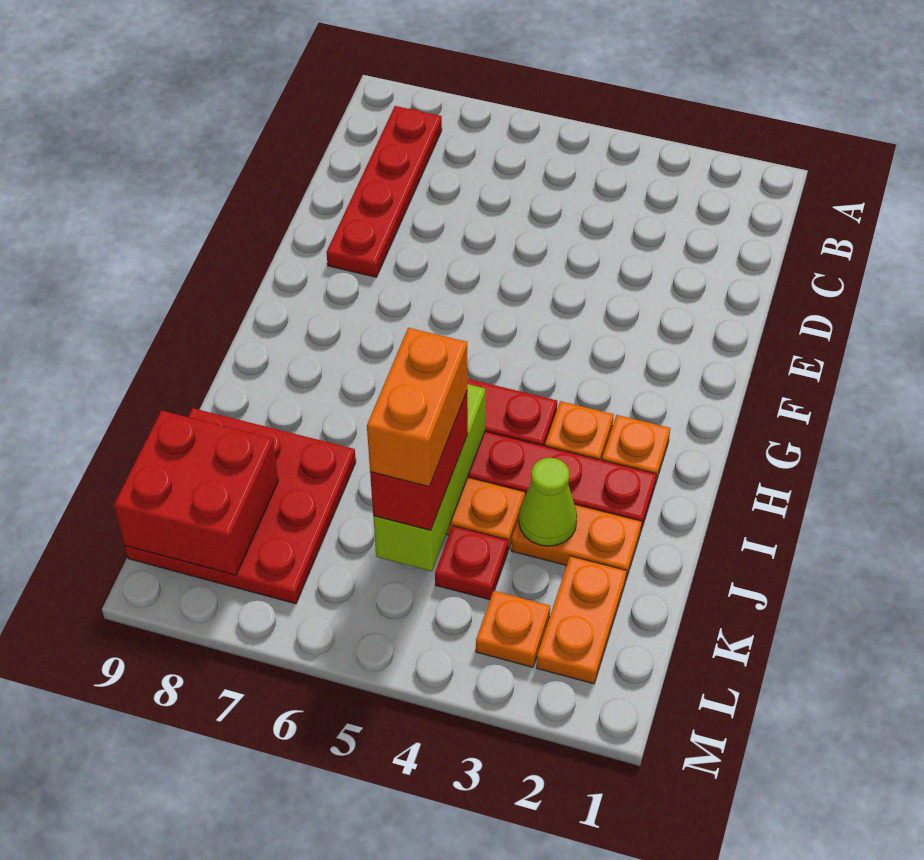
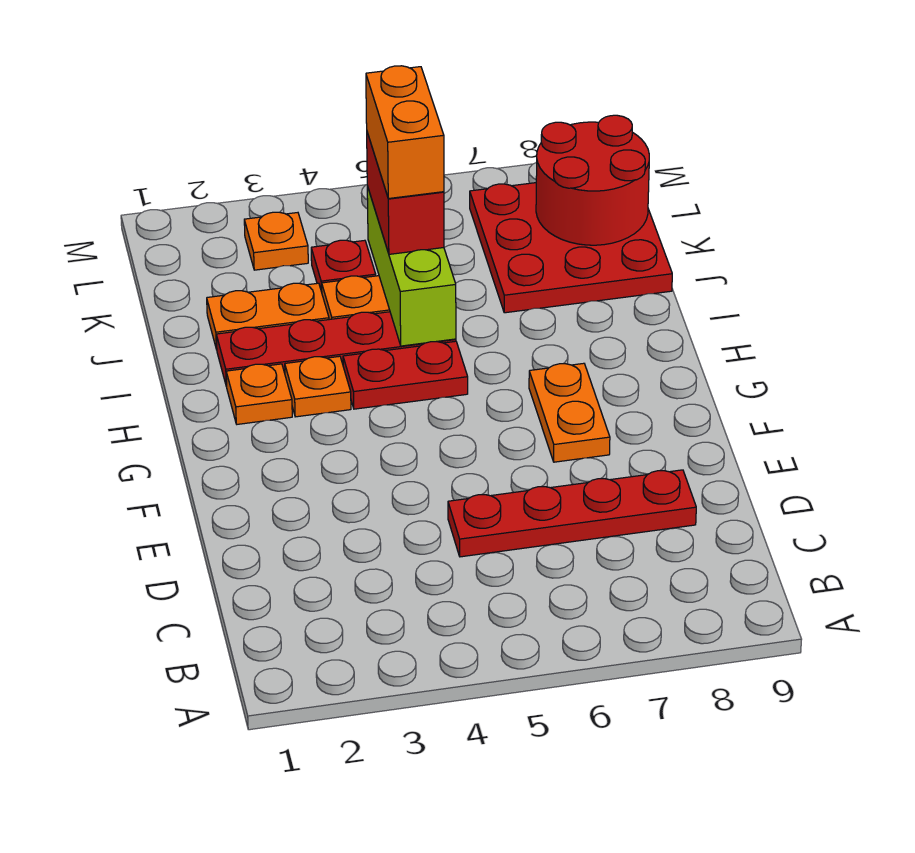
red 1x4 plate [326,106,442,277] -> red 1x4 plate turned to [448,470,696,557]
lime 1x1 cone [519,458,577,546] -> none
orange 1x2 plate [536,556,627,684] -> orange 1x2 plate moved to [529,363,610,462]
red 2x2 brick [114,411,278,575] -> red 2x2 round brick [536,115,649,245]

